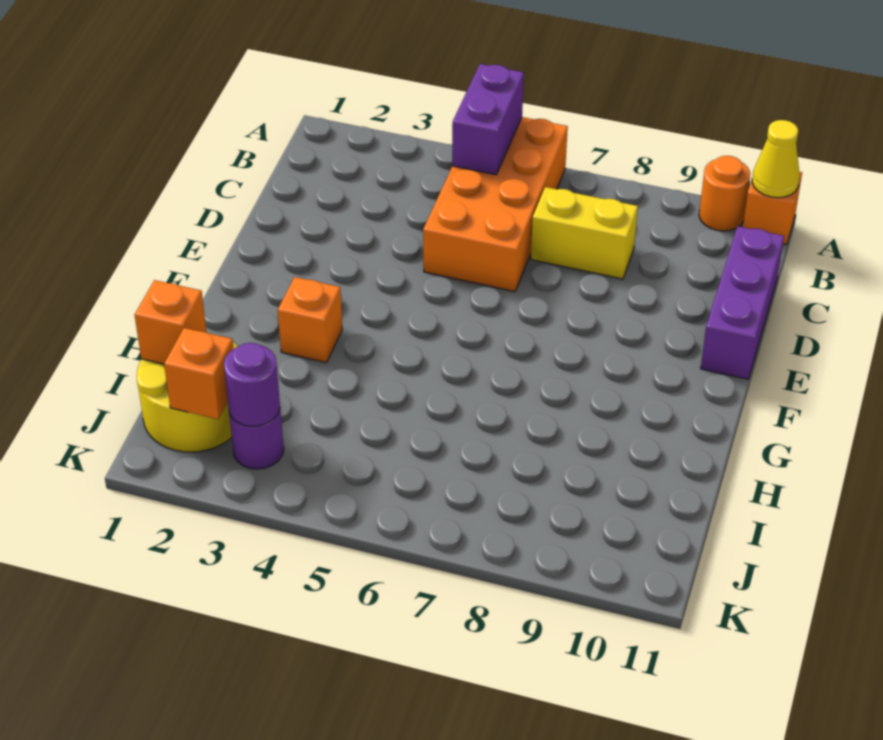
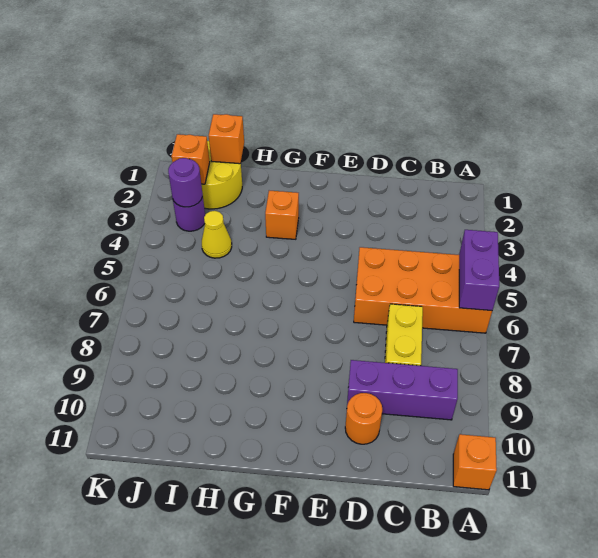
purple 1x2 brick [452,64,524,175] -> purple 1x2 brick turned to [459,230,499,311]
orange 1x1 round brick [699,156,750,231] -> orange 1x1 round brick moved to [345,393,382,444]
yellow 1x1 cone [752,120,800,198] -> yellow 1x1 cone moved to [202,211,232,258]
purple 1x3 brick [701,226,784,379] -> purple 1x3 brick moved to [347,360,458,420]

